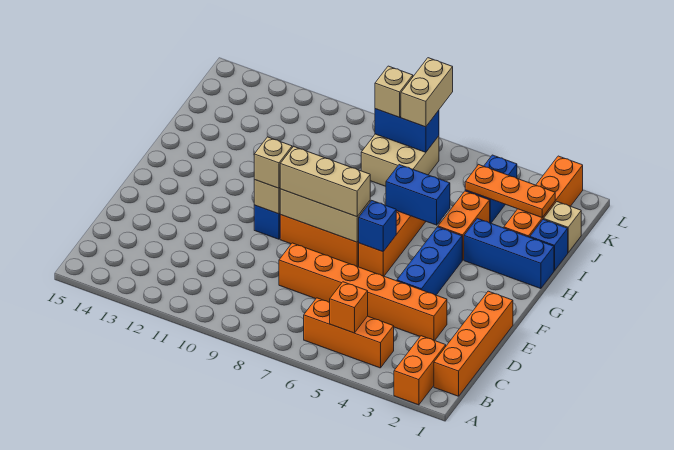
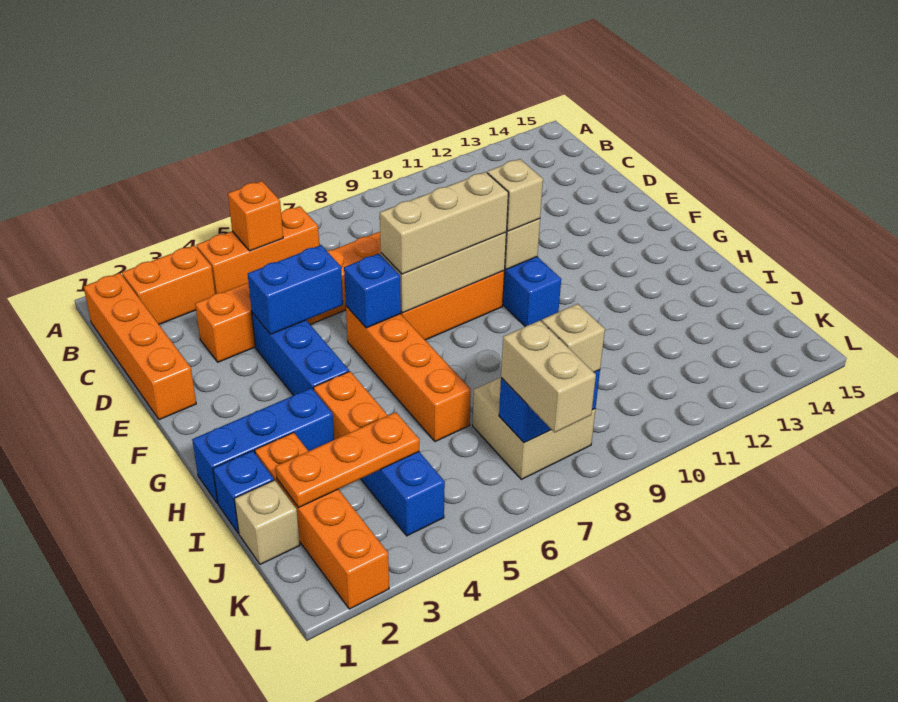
orange 1x2 brick [394,336,446,405] -> orange 1x2 brick turned to [122,245,215,324]
blue 1x2 brick [386,165,450,225] -> blue 1x2 brick moved to [248,245,343,334]

